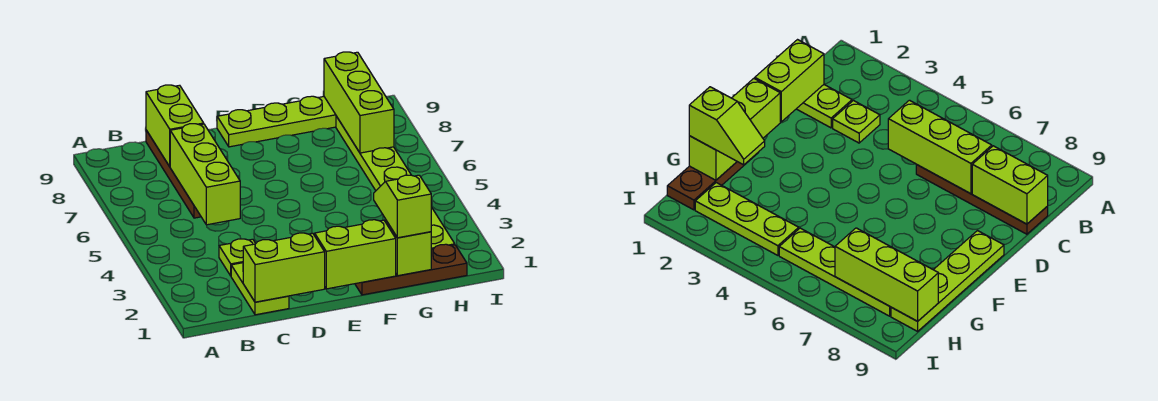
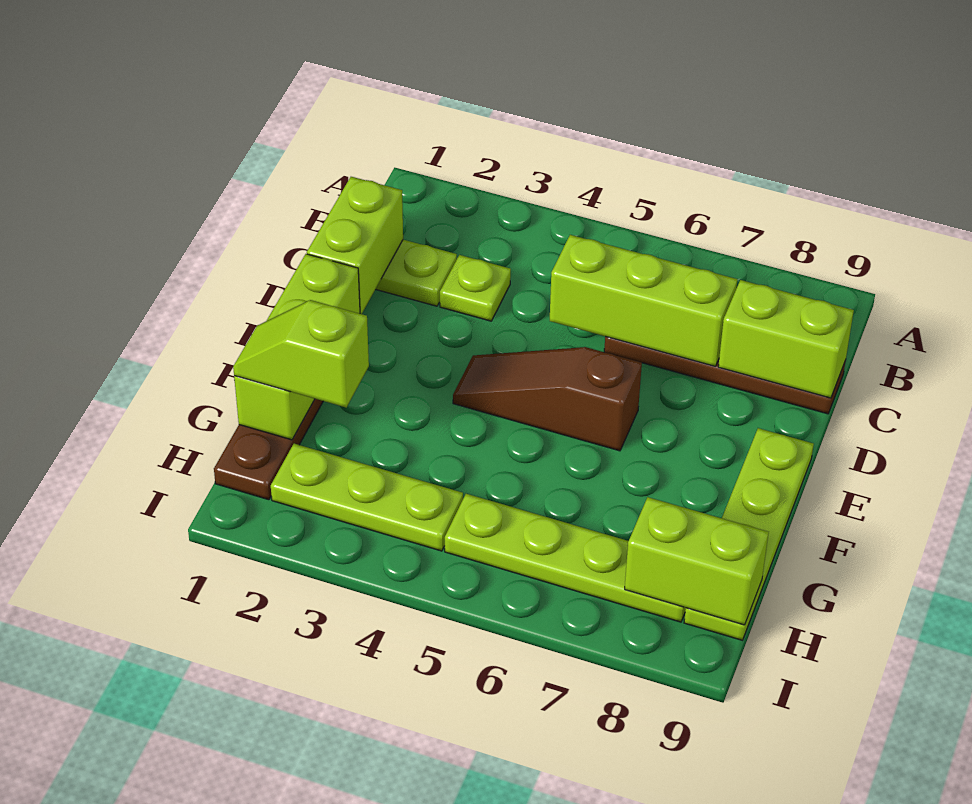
none -> brown 1x3 slope [453,347,642,451]
lime 1x2 slope [374,175,431,238] -> lime 1x2 slope turned to [233,300,369,408]
lime 1x3 brick [324,52,394,153] -> lime 1x2 brick [625,497,769,625]

